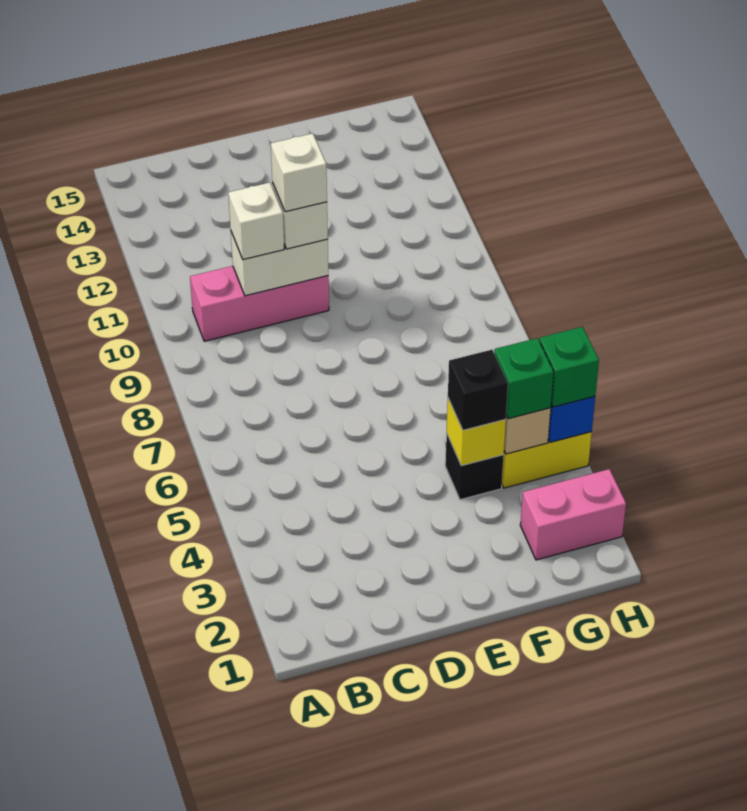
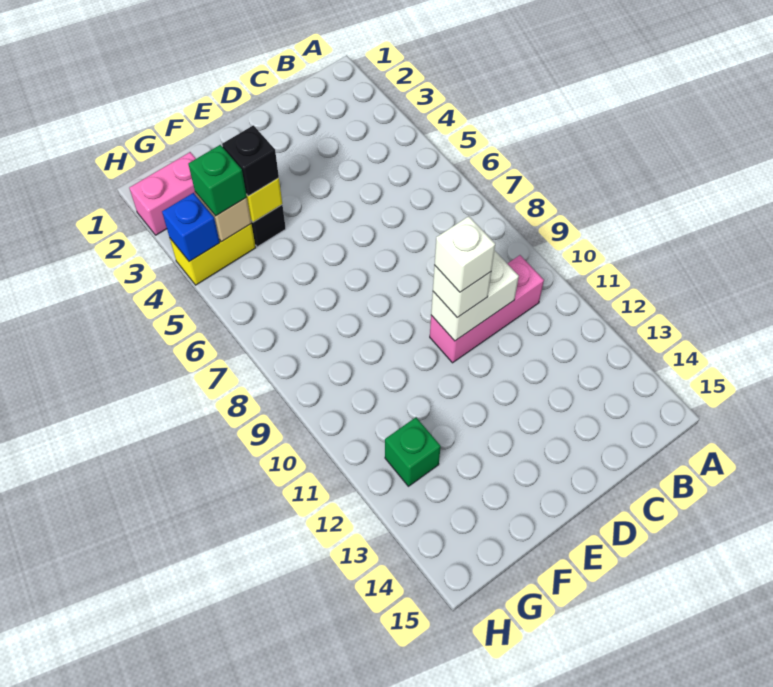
white 1x1 brick [228,182,284,260] -> none
green 1x1 brick [539,327,599,407] -> green 1x1 brick moved to [385,417,441,486]

